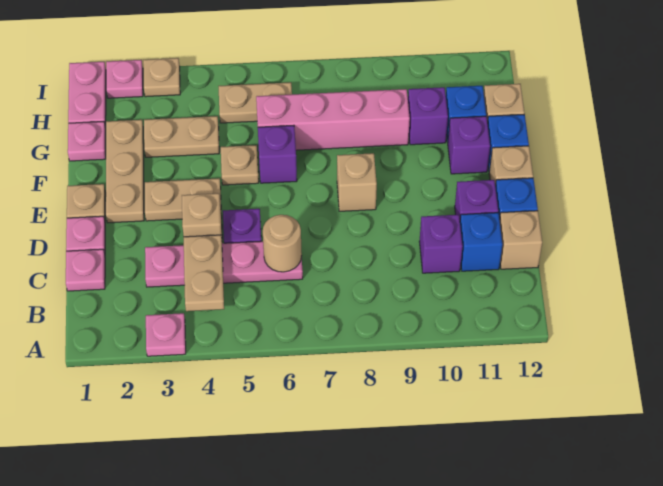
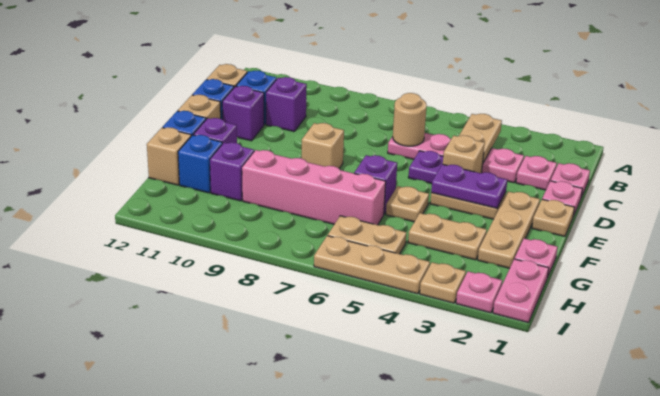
pink 1x1 plate [146,313,186,356] -> pink 1x1 plate moved to [516,156,557,190]
none -> purple 1x2 plate [431,164,507,208]
none -> tan 1x3 plate [314,236,430,294]

